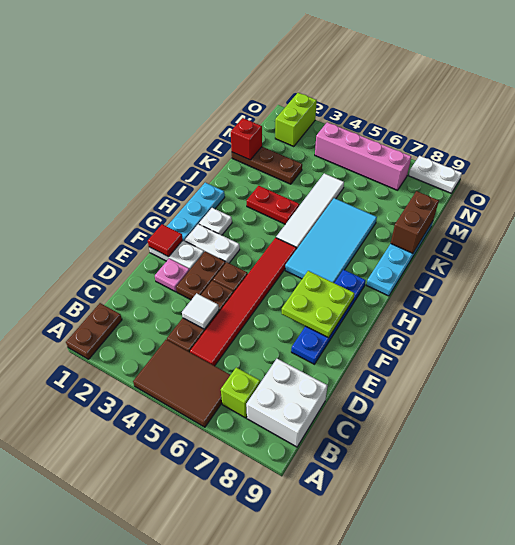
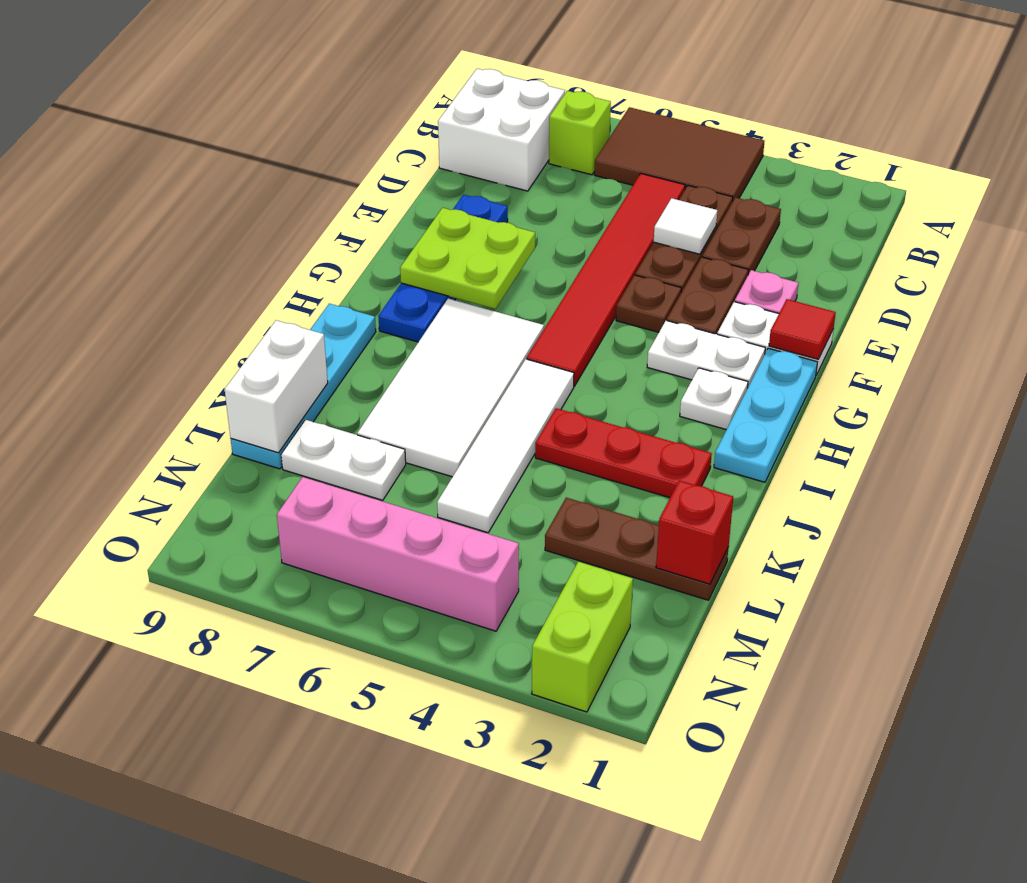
brown 1x2 plate [66,303,122,359] -> brown 1x2 plate moved to [702,197,781,275]
cyan 2x4 tile [285,198,377,283] -> white 2x4 tile [357,298,544,477]
red 1x2 plate [247,186,300,224] -> red 1x3 plate [535,408,712,498]
brown 1x2 brick [391,191,439,253] -> white 1x2 brick [225,320,328,453]
white 1x2 plate [409,156,462,193] -> white 1x2 plate moved to [281,420,406,500]

